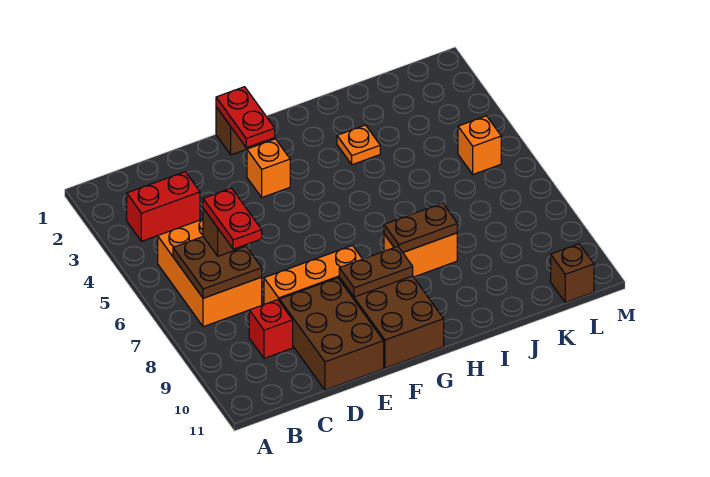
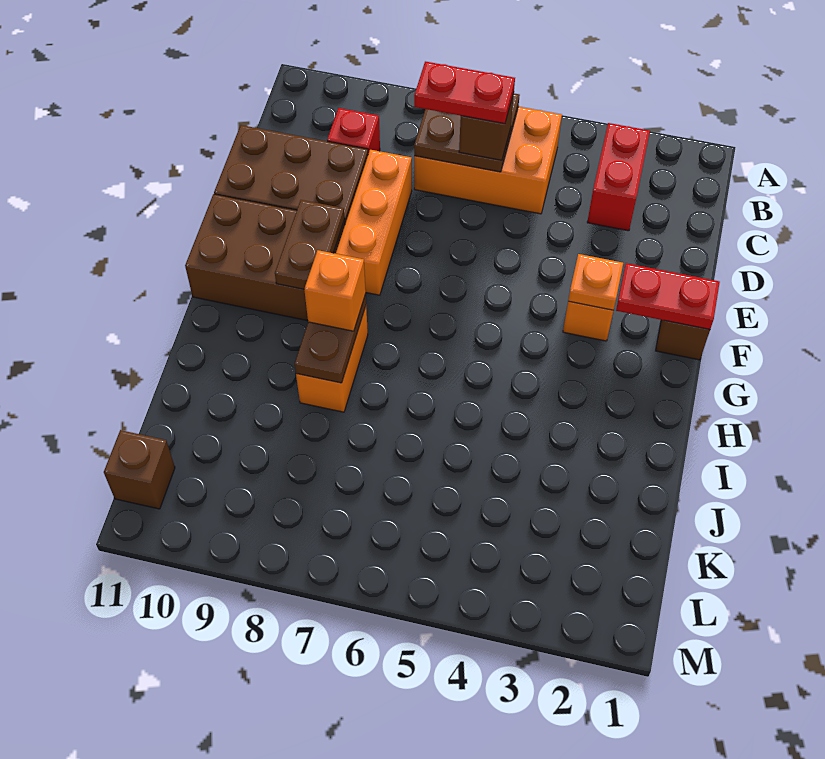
orange 1x1 plate [337,125,380,165] -> orange 1x1 plate moved to [568,254,623,310]
orange 1x1 brick [458,116,501,174] -> orange 1x1 brick moved to [304,250,366,331]

